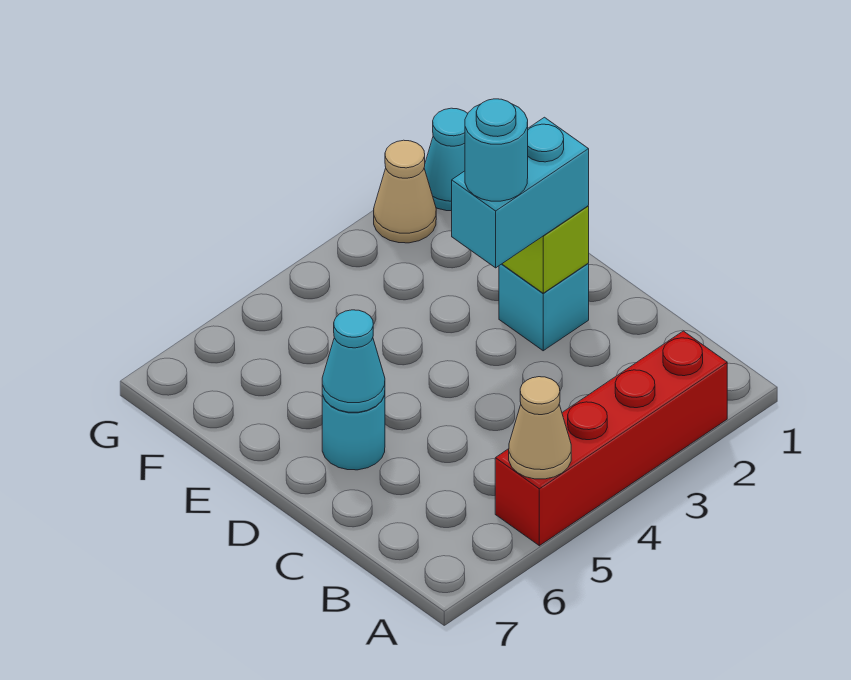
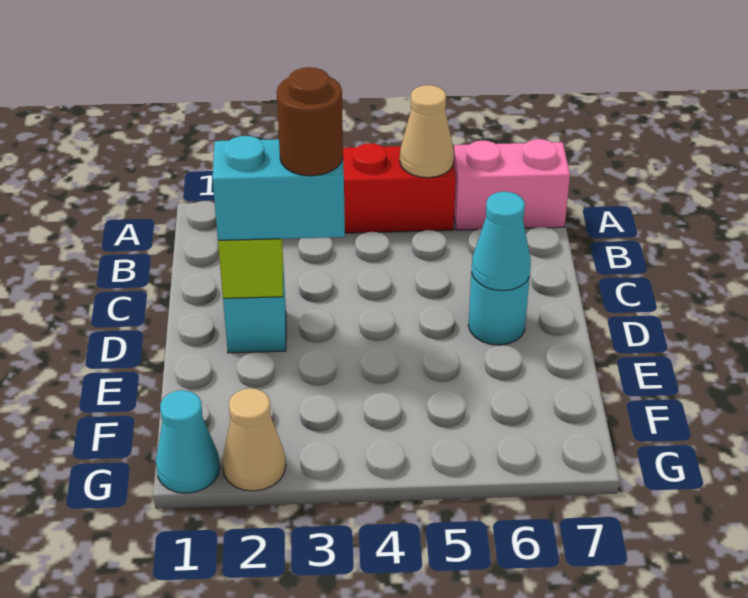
none -> pink 1x2 brick [454,139,570,230]
cyan 1x1 round brick [465,99,528,201] -> brown 1x1 round brick [277,67,343,176]

